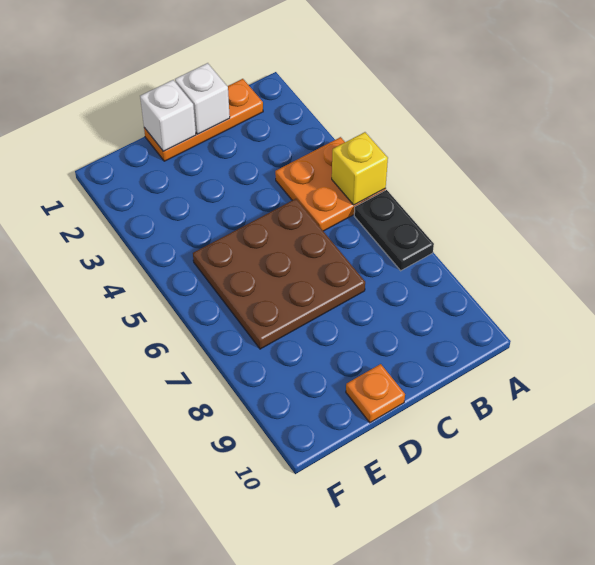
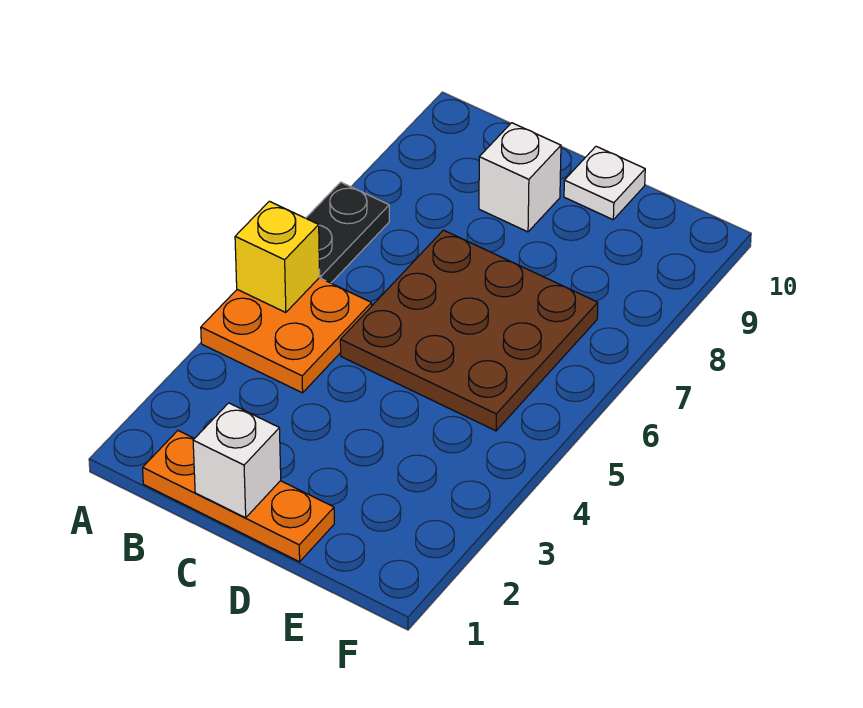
white 1x1 brick [140,80,196,151] -> white 1x1 brick moved to [479,123,561,232]
orange 1x1 plate [346,364,405,423] -> white 1x1 plate [564,146,645,220]

